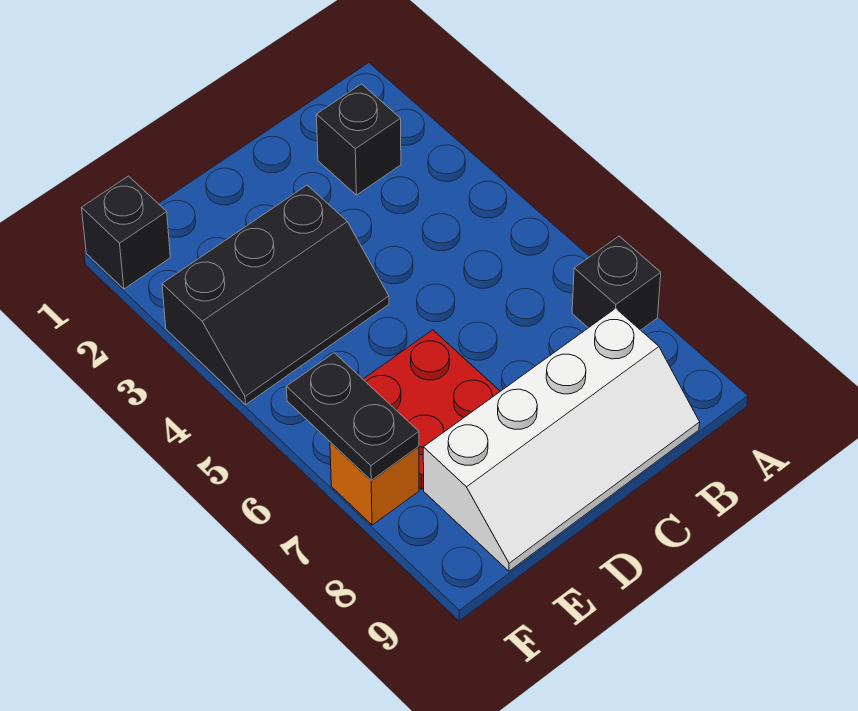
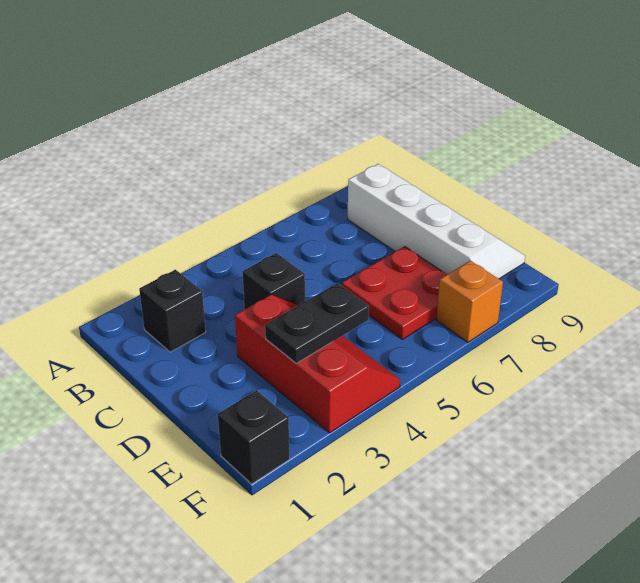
black 1x1 brick [572,236,661,330] -> black 1x1 brick moved to [242,253,305,309]
black 2x3 slope [162,185,389,405] -> red 2x3 slope [235,295,400,433]
black 1x2 plate [286,353,419,480] -> black 1x2 plate moved to [265,283,369,363]

